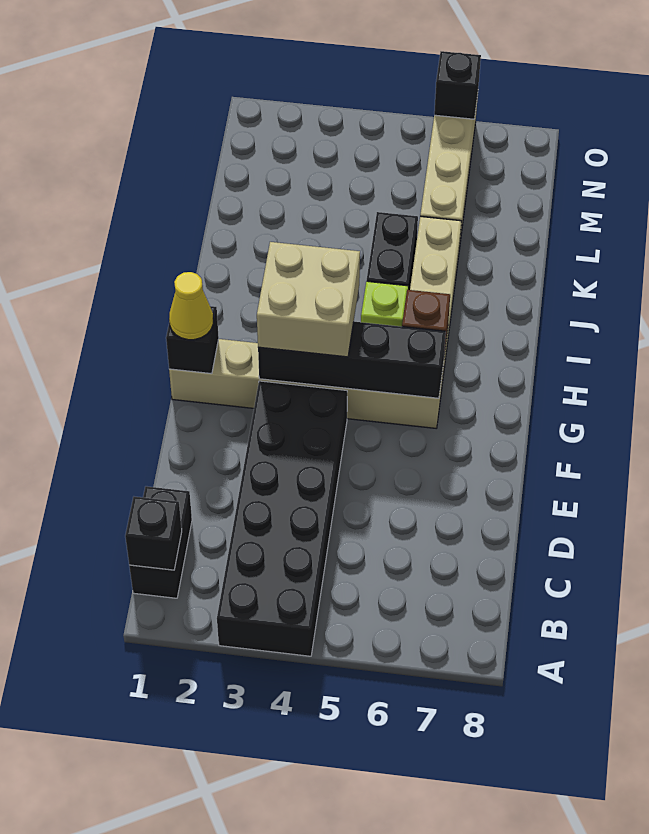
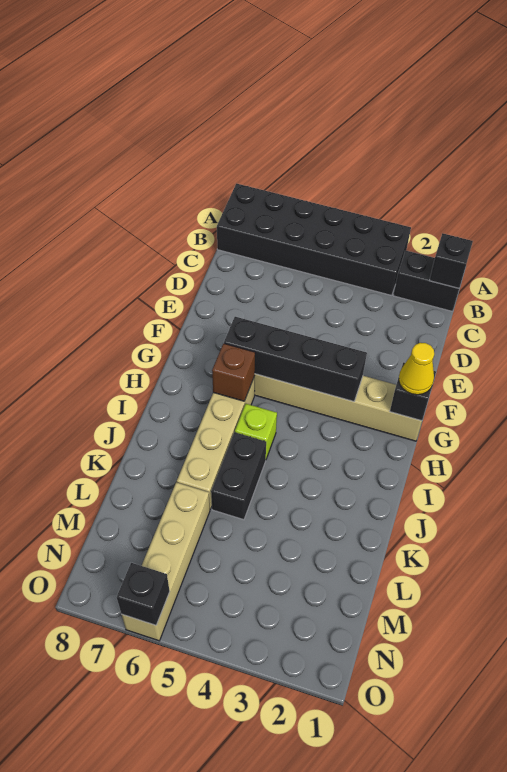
black 2x6 brick [217,381,347,656] -> black 2x6 brick turned to [217,184,411,295]
black 1x2 brick [129,486,192,598] -> black 1x2 brick turned to [393,251,459,311]
tan 2x2 brick [257,242,360,357] -> none

